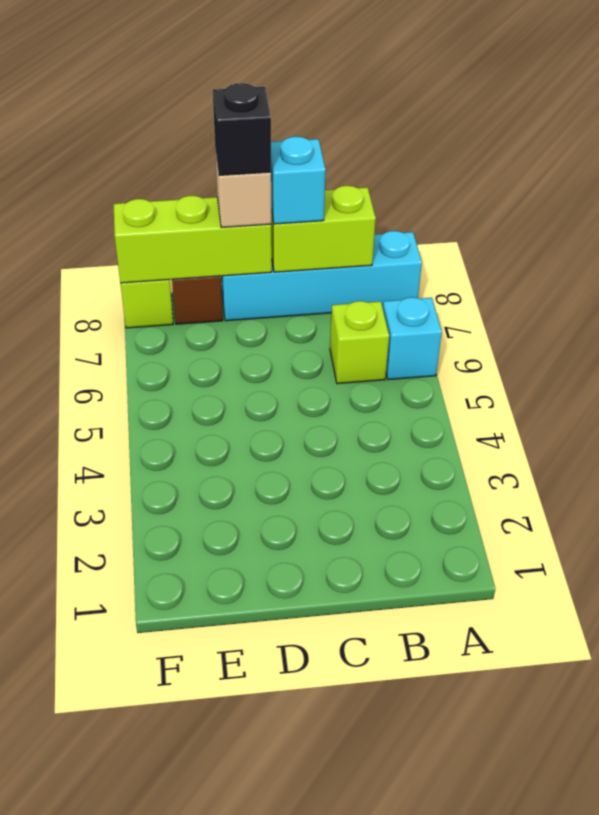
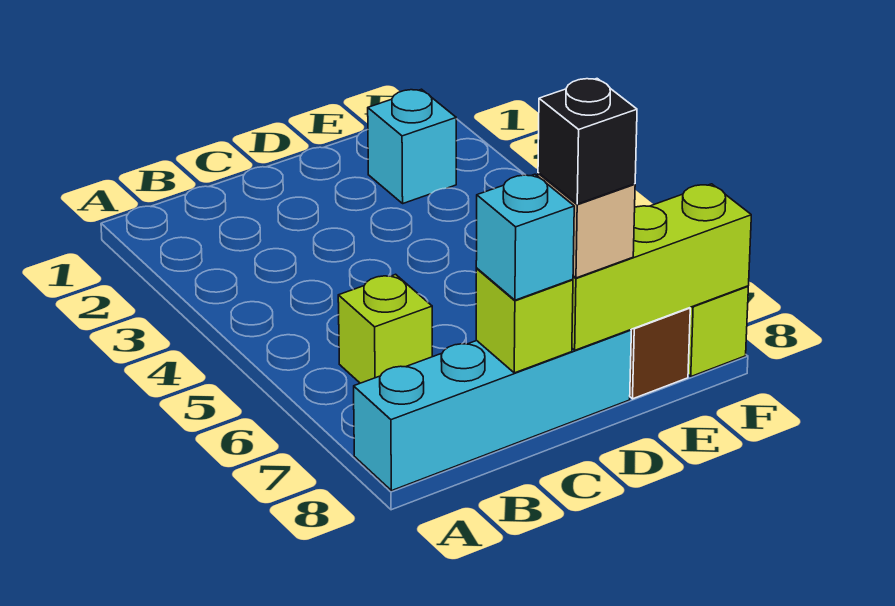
cyan 1x1 brick [383,297,442,380] -> cyan 1x1 brick moved to [368,89,456,203]
lime 1x2 brick [271,186,376,272] -> lime 1x1 brick [476,269,573,373]

